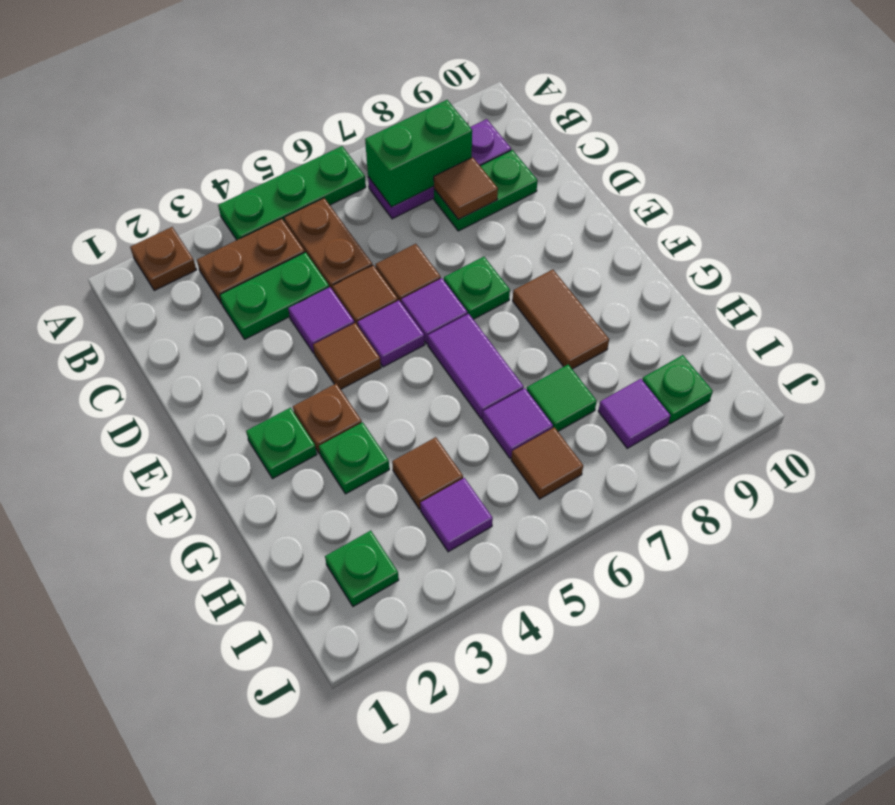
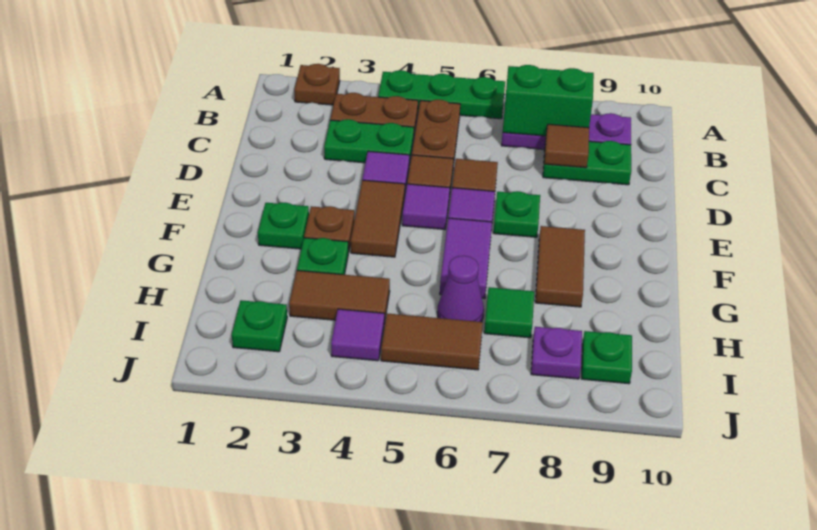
brown 1x1 tile [313,323,381,389] -> brown 1x2 tile [351,180,405,257]
brown 1x1 tile [392,437,463,509] -> brown 1x2 tile [289,271,390,324]
purple 1x1 tile [483,388,553,458] -> purple 1x1 cone [437,256,484,322]
brown 1x1 tile [511,427,583,499] -> brown 1x2 tile [381,313,483,370]
purple 1x1 tile [598,379,670,448] -> purple 1x1 plate [531,327,582,379]

